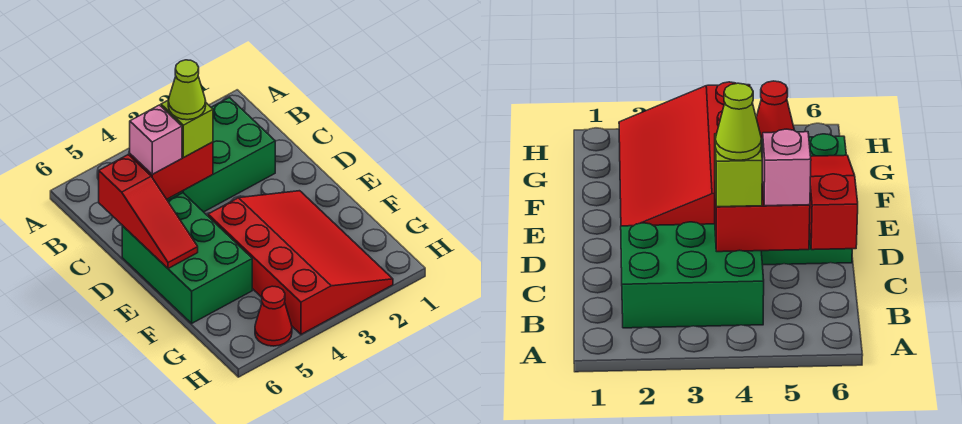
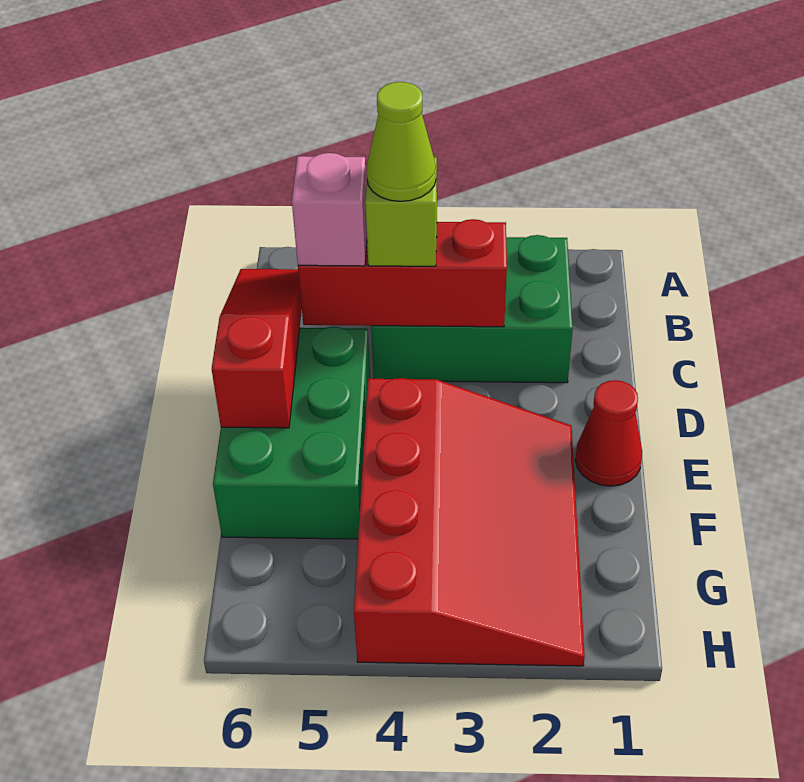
red 1x2 brick [130,142,213,199] -> red 1x3 brick [298,219,507,327]
red 1x3 slope [99,155,198,268] -> red 1x3 slope turned to [212,269,302,428]
red 1x1 cone [255,286,292,346] -> red 1x1 cone moved to [575,380,642,486]

